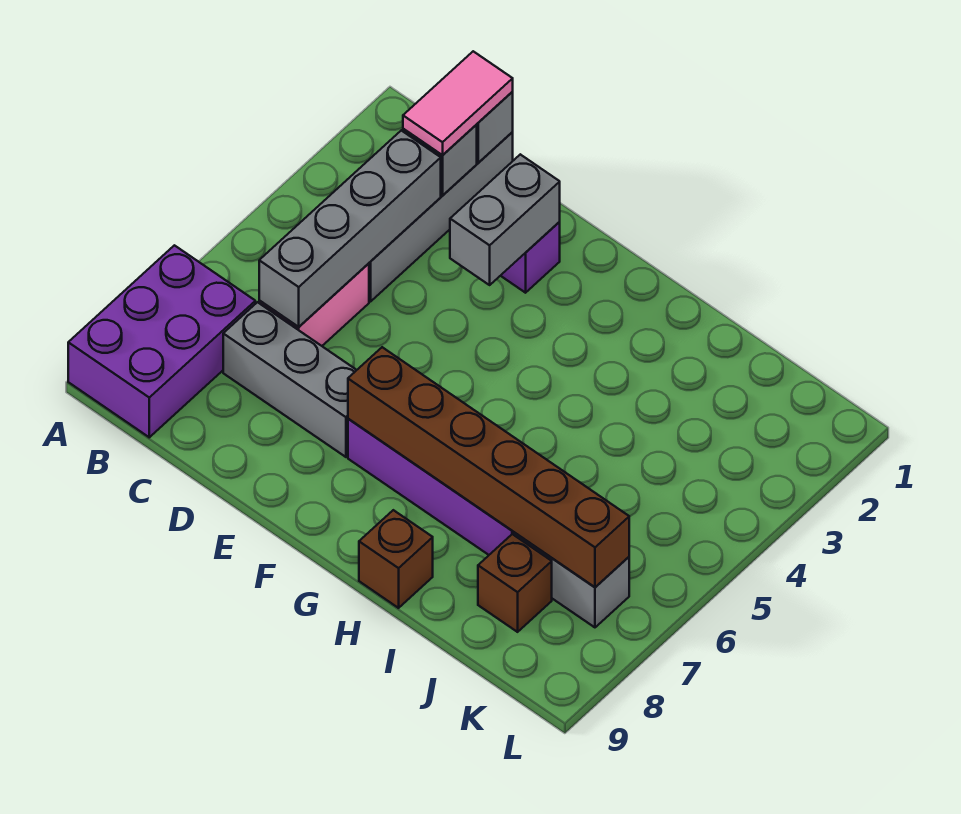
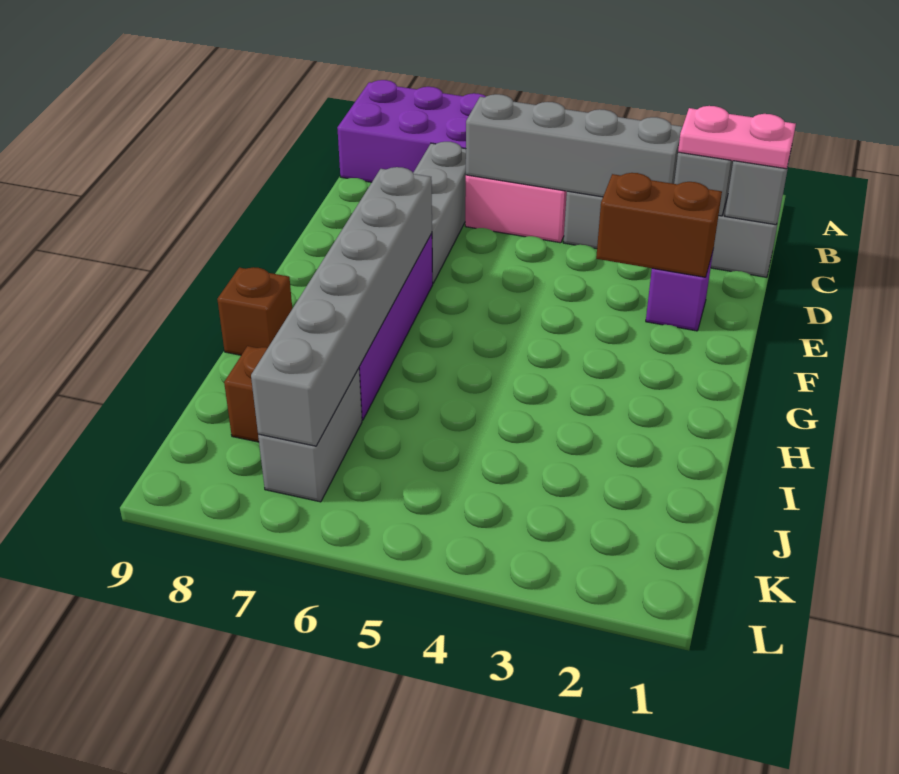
pink 1x2 tile [403,51,513,155] -> pink 1x2 plate [678,106,796,169]
grey 1x2 brick [450,154,560,285] -> brown 1x2 brick [596,173,722,277]
brown 1x6 brick [348,347,629,587] -> grey 1x6 brick [251,167,432,446]

